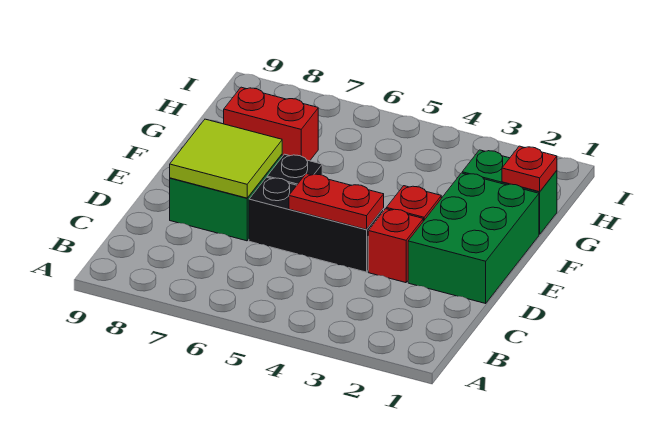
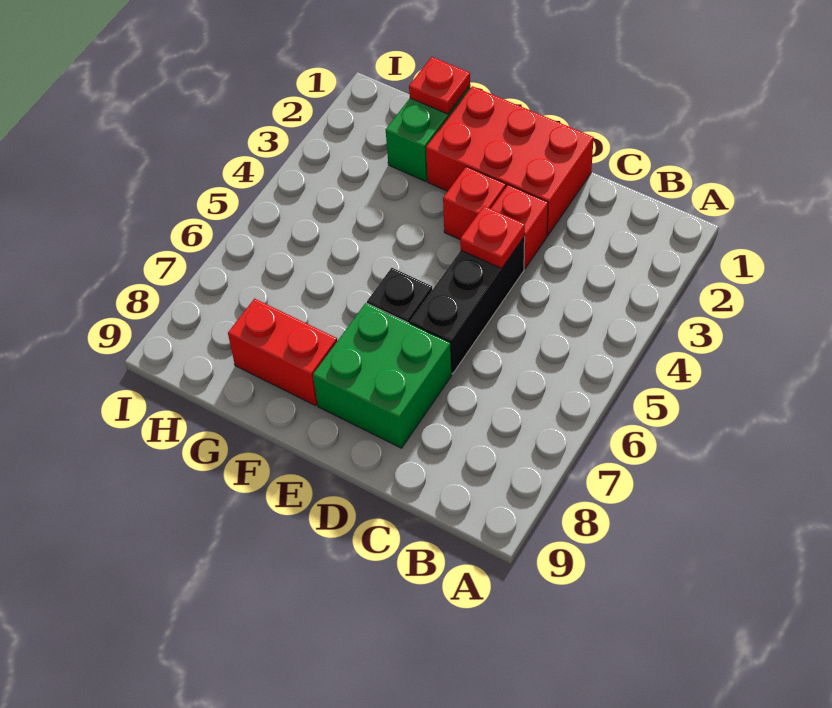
green 2x3 brick [408,173,539,303] -> red 2x3 brick [426,86,594,235]
red 1x2 plate [289,174,384,230] -> red 1x1 plate [460,206,525,268]
lime 2x2 tile [170,119,282,198] -> none
red 1x2 brick [224,87,318,161] -> red 1x2 brick turned to [228,299,337,405]

